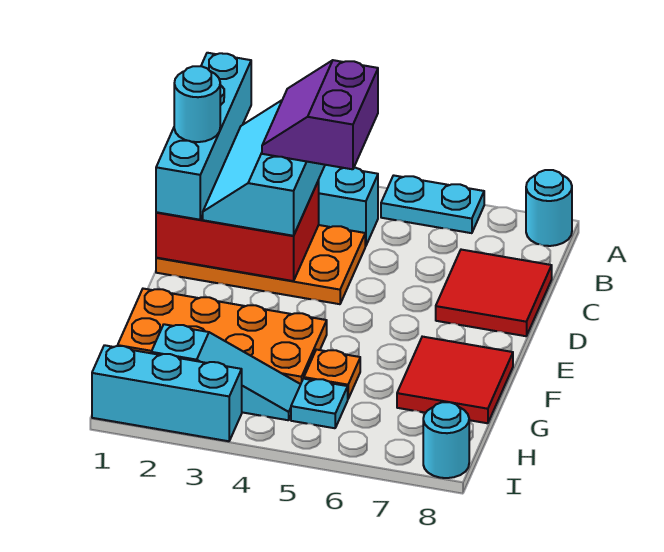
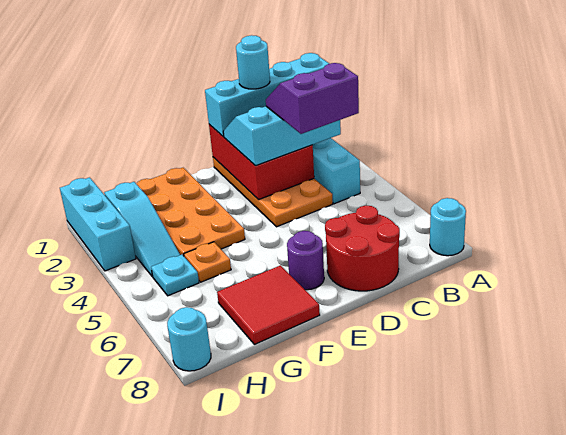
cyan 1x2 plate [381,175,484,233] -> none
red 2x2 tile [436,250,552,336] -> red 2x2 round brick [325,206,400,291]
none -> purple 1x1 round brick [287,231,324,290]

